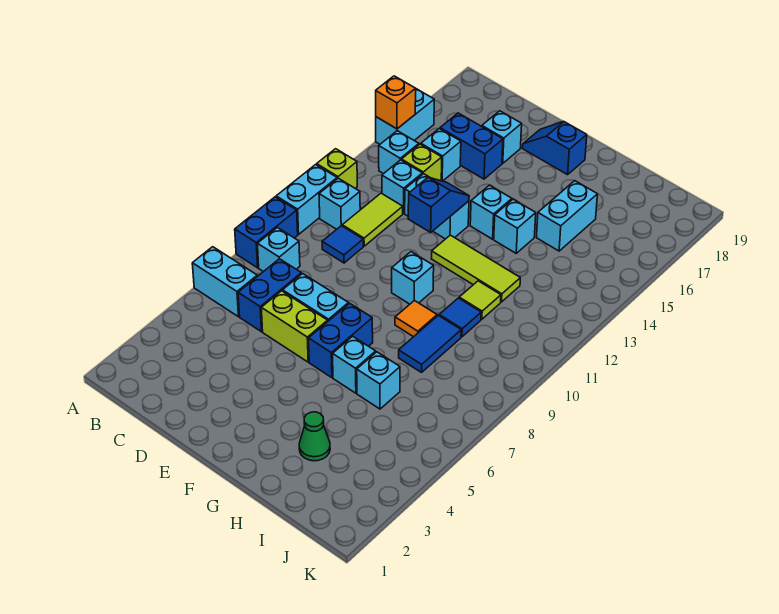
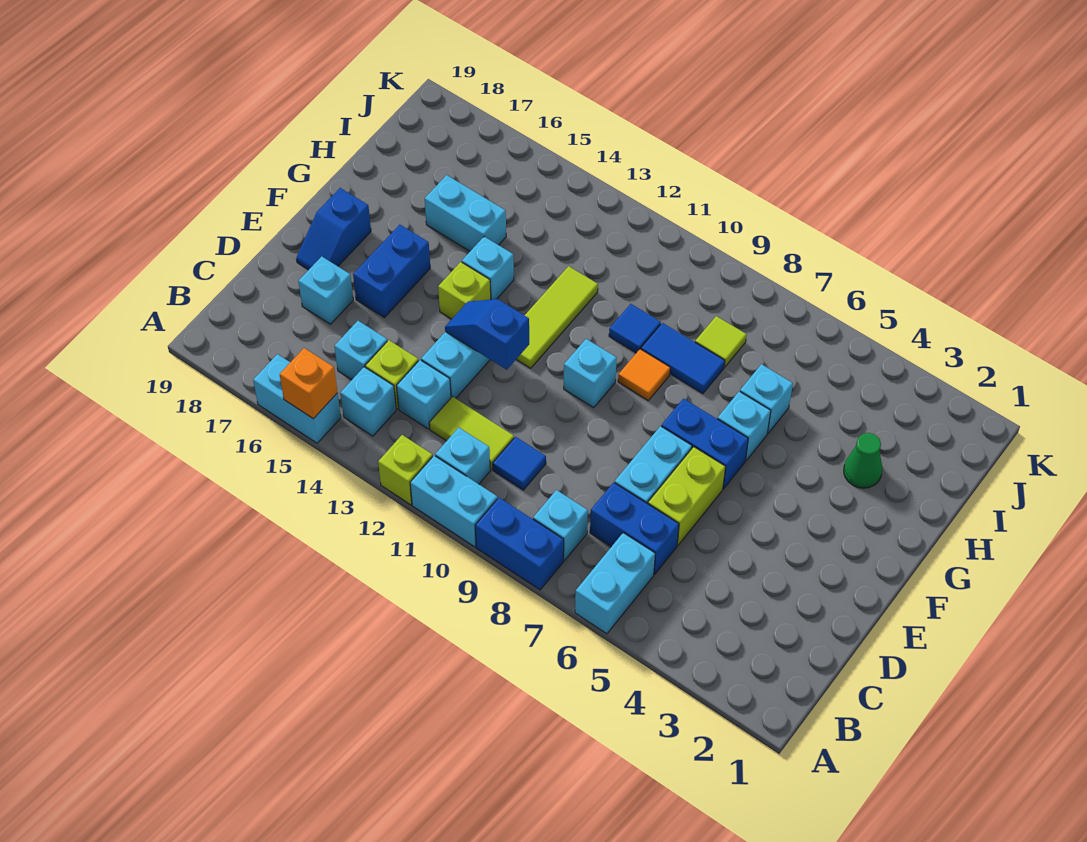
blue 1x2 brick [440,113,503,179] -> blue 1x2 brick moved to [353,225,430,318]
cyan 1x1 brick [470,185,512,239] -> lime 1x1 brick [438,262,491,319]
lime 1x1 tile [459,281,501,319] -> lime 1x1 tile moved to [695,316,747,367]

